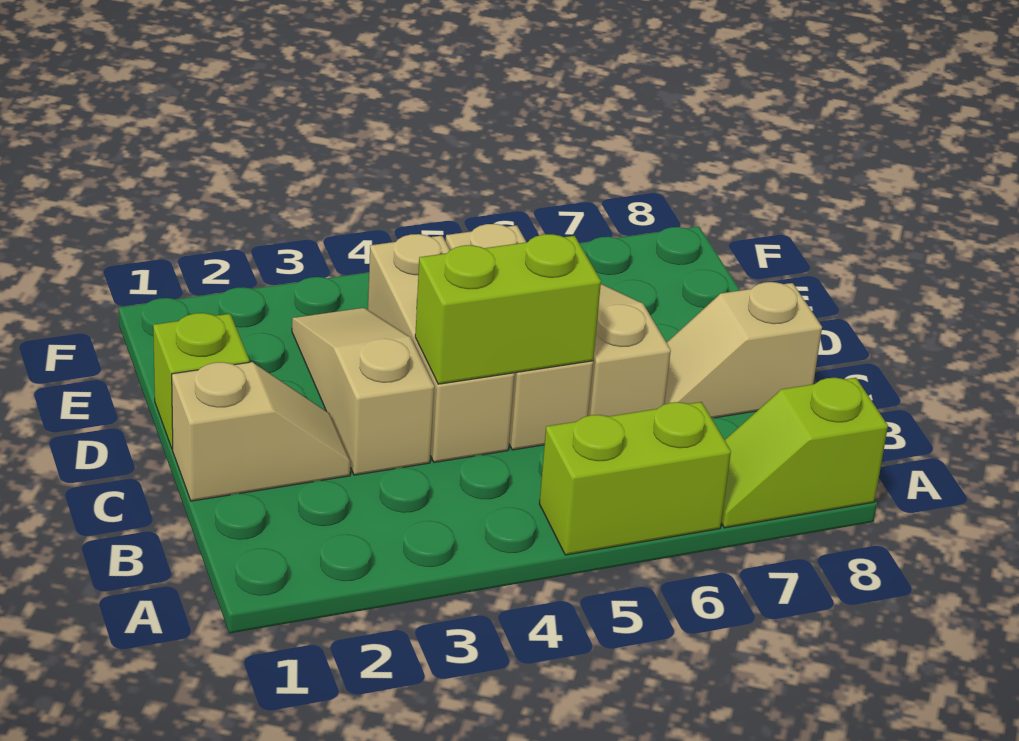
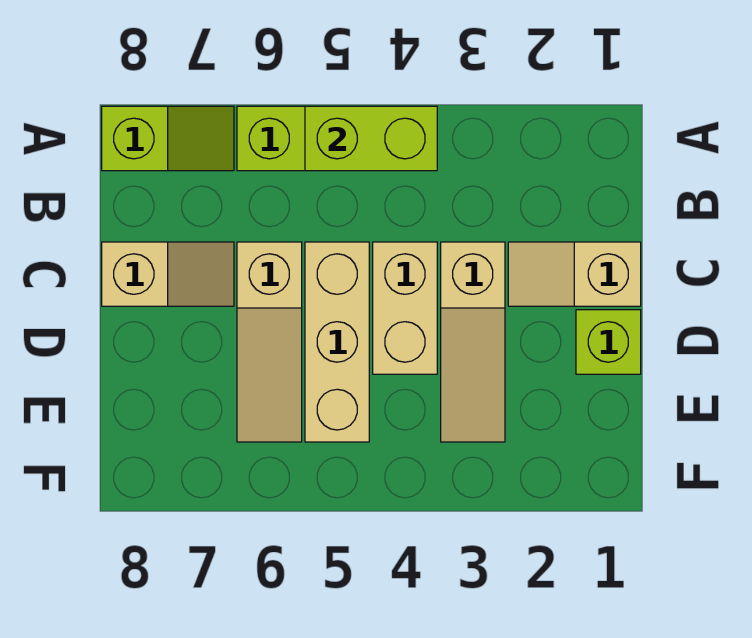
tan 1x3 brick [368,234,514,462] -> tan 1x2 brick [373,242,437,374]
lime 1x2 brick [415,234,601,384] -> lime 1x2 brick moved to [305,106,437,171]

